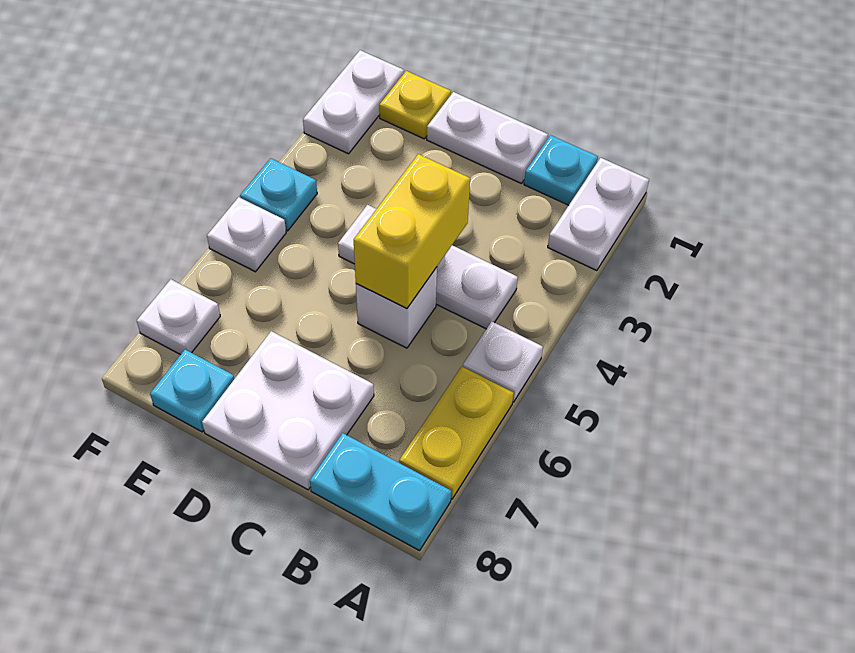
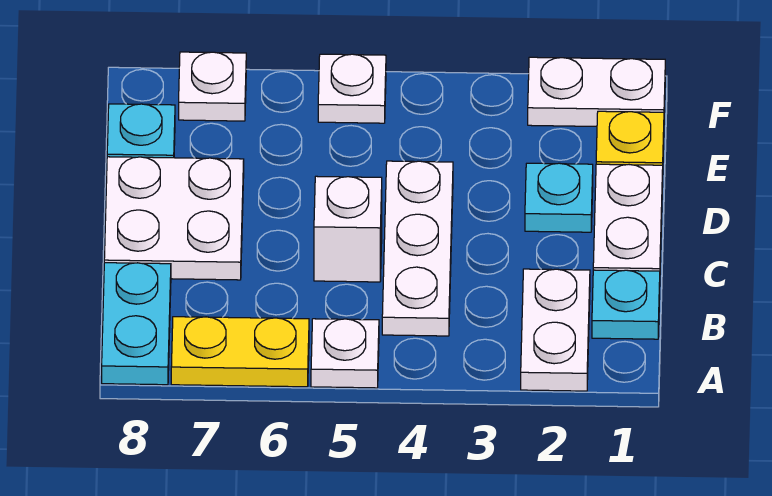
white 1x2 plate [548,158,649,271] -> white 1x2 plate turned to [521,269,590,391]
yellow 1x2 brick [354,154,470,309] -> none
cyan 1x1 plate [240,158,317,231] -> cyan 1x1 plate moved to [525,163,593,232]

